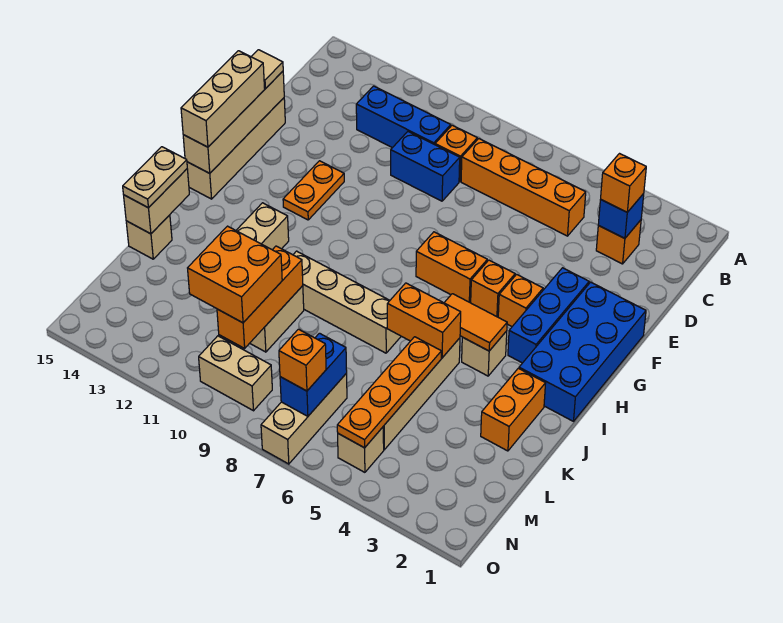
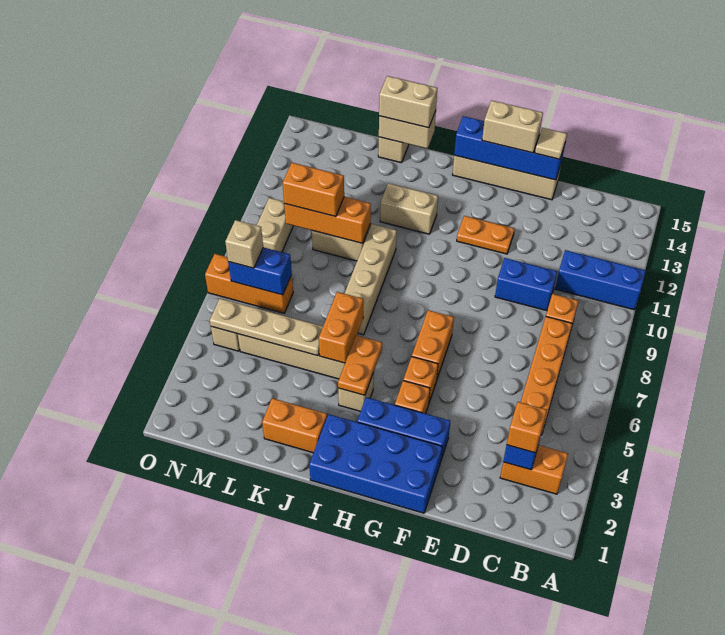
orange 1x1 brick [596,220,641,264] -> orange 1x2 brick [500,445,568,494]
blue 1x3 brick [356,86,451,148] -> blue 1x3 brick turned to [555,250,646,310]
blue 1x2 brick [391,132,460,201] -> blue 1x2 brick turned to [495,258,557,311]
tan 1x4 brick [183,71,284,173] -> blue 1x4 brick [454,116,565,180]
tan 1x3 brick [181,51,265,147] -> tan 1x2 brick [482,101,543,153]
orange 1x2 tile [444,294,507,351] -> orange 1x2 plate [338,335,382,395]
tan 1x2 plate [123,147,187,208] -> tan 1x2 brick [379,76,437,128]
orange 1x4 plate [337,337,441,448] -> tan 1x4 plate [210,299,323,356]
orange 2x2 brick [188,226,282,323] -> orange 1x2 brick [283,163,344,217]
tan 1x3 brick [261,373,347,464] -> orange 1x3 brick [205,254,293,313]
orange 1x1 brick [279,329,326,391] -> tan 1x1 brick [225,220,263,268]

